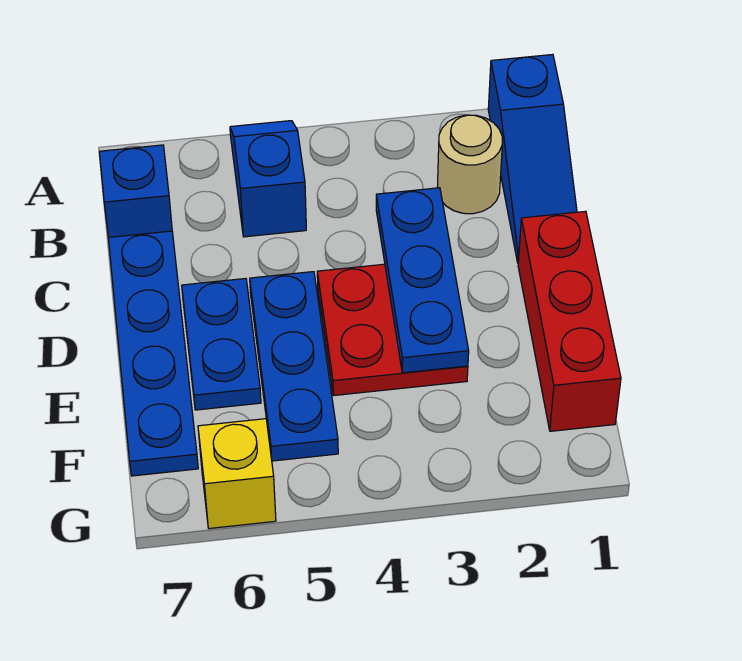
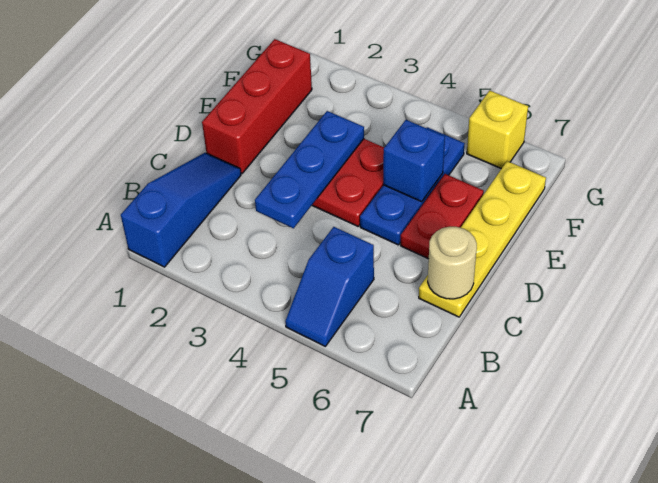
tan 1x1 round brick [437,115,502,214] -> tan 1x1 round brick moved to [428,227,477,299]
blue 1x1 brick [99,145,172,237] -> blue 1x1 brick moved to [383,120,445,202]
blue 1x4 plate [108,231,198,476] -> yellow 1x4 plate [419,161,546,317]
blue 1x2 plate [182,278,261,410] -> red 1x2 plate [401,174,484,259]

